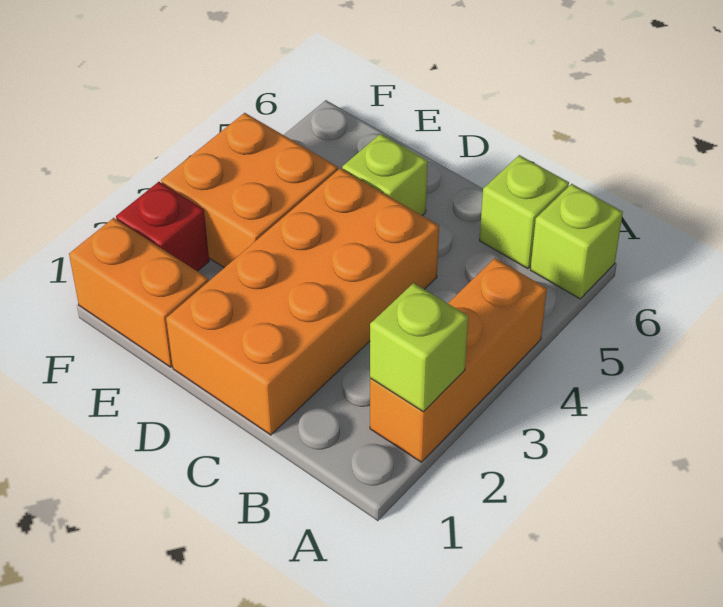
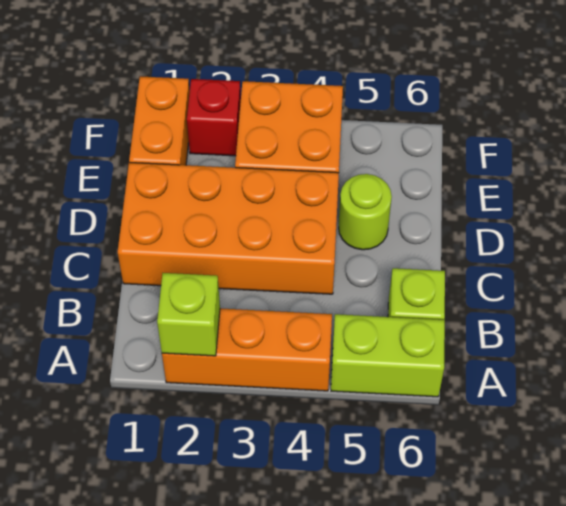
lime 1x1 brick [530,184,623,299] -> lime 1x2 brick [331,314,445,397]
lime 1x1 brick [342,134,428,215] -> lime 1x1 round brick [339,174,392,250]

